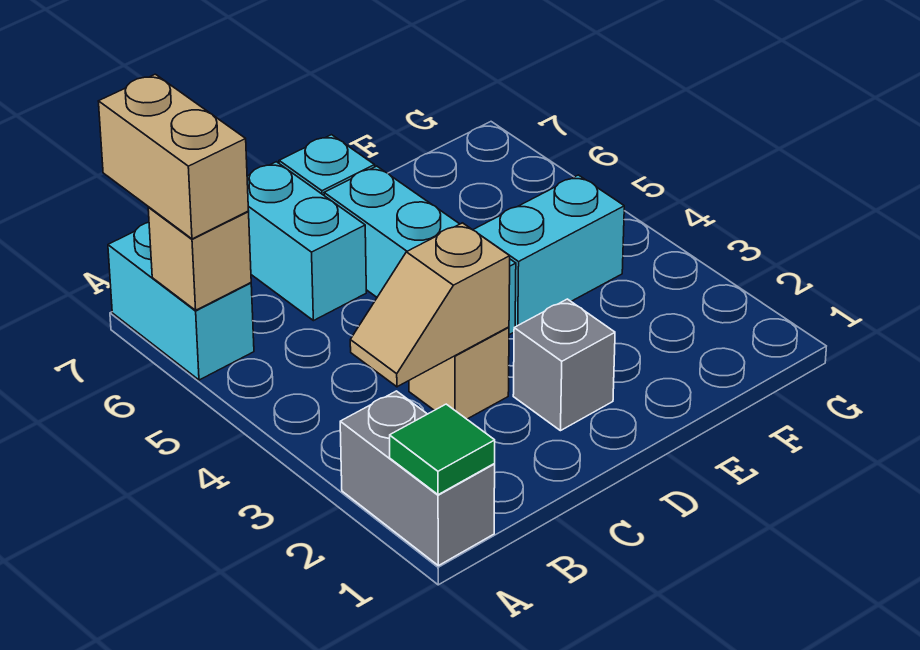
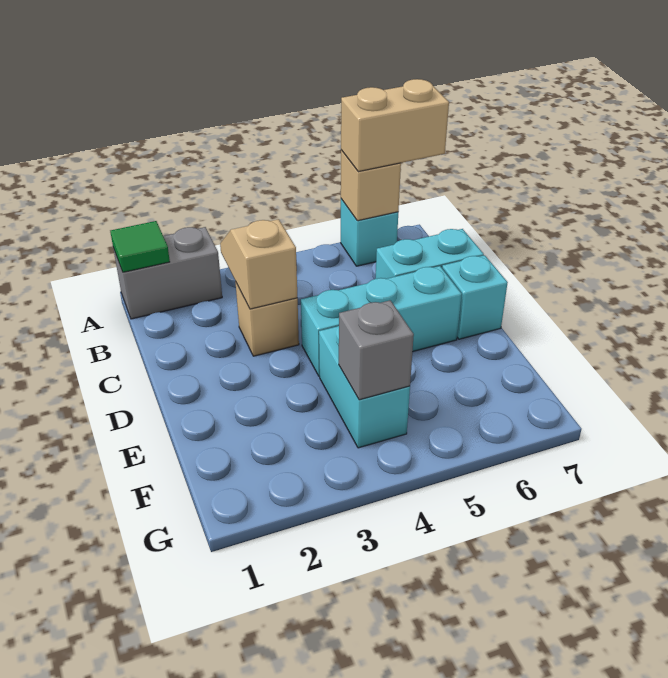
cyan 1x2 brick [108,222,254,380] -> cyan 1x1 brick [341,199,398,266]
grey 1x1 brick [513,299,615,431] -> grey 1x1 brick moved to [339,300,414,400]

